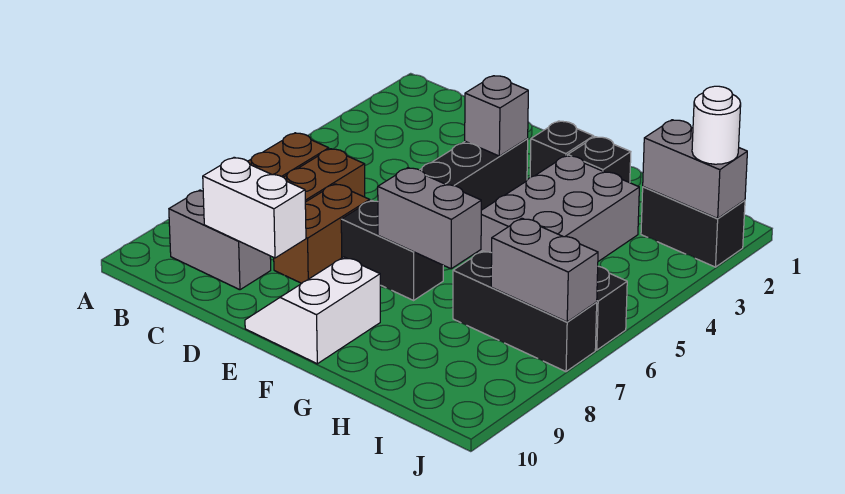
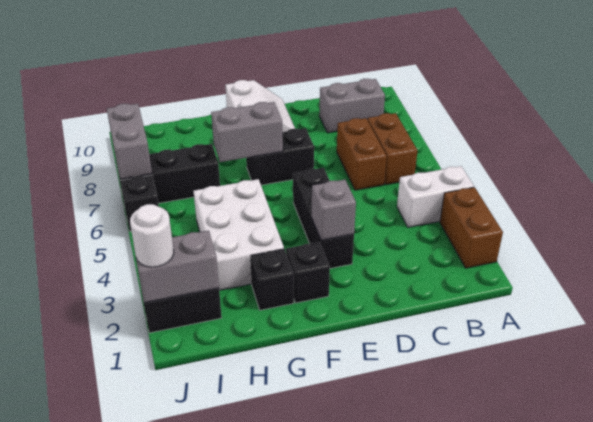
white 1x2 brick [203,157,306,258] -> white 1x2 brick moved to [397,166,474,227]
brown 1x2 brick [274,184,370,283] -> brown 1x2 brick moved to [440,187,503,268]
grey 2x3 brick [477,156,639,261] -> white 2x3 brick [194,179,284,290]
grey 1x2 brick [491,218,598,322] -> grey 1x2 brick turned to [107,104,152,179]

